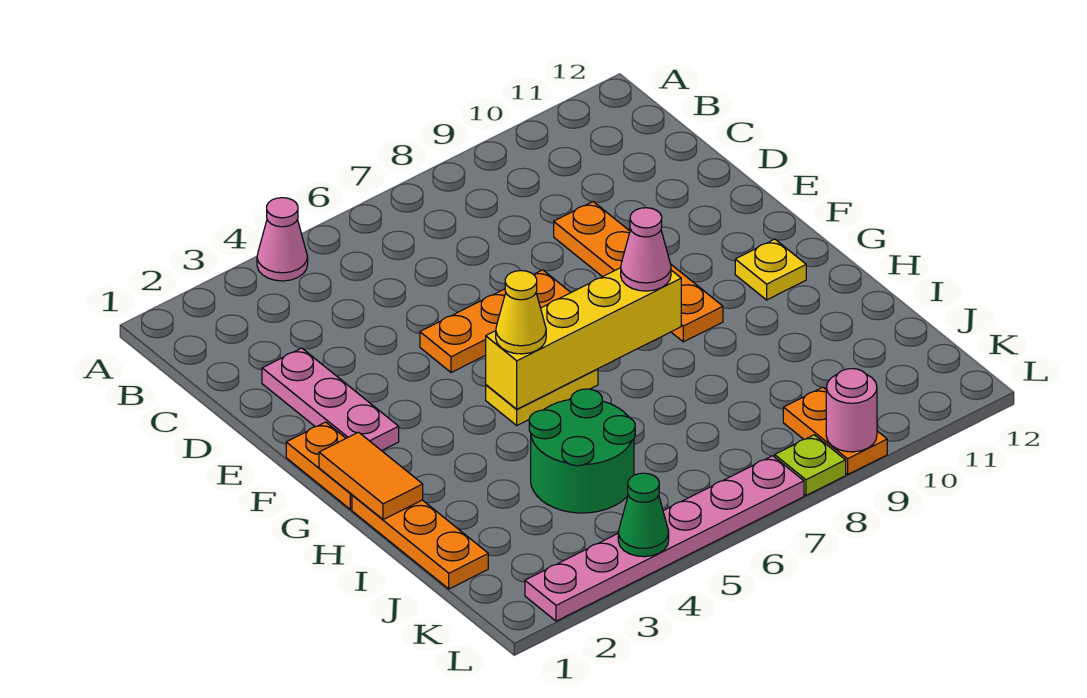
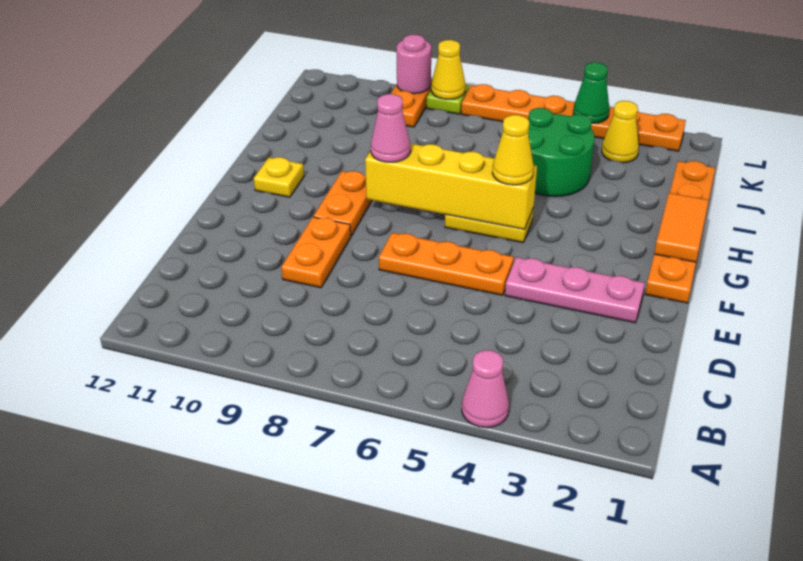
pink 1x3 plate [262,348,399,451] -> pink 1x3 plate turned to [505,257,645,323]
none -> yellow 1x1 cone [602,101,639,163]
pink 1x6 plate [525,456,804,621] -> orange 1x6 plate [461,84,686,151]
none -> yellow 1x1 cone [431,40,466,99]

